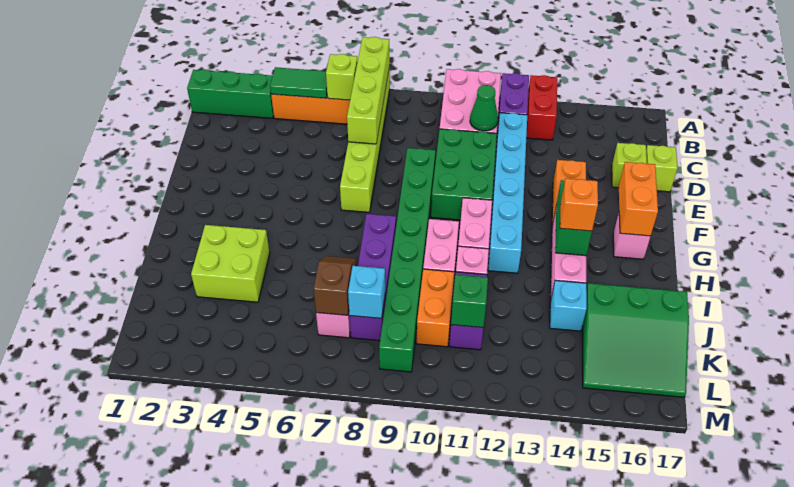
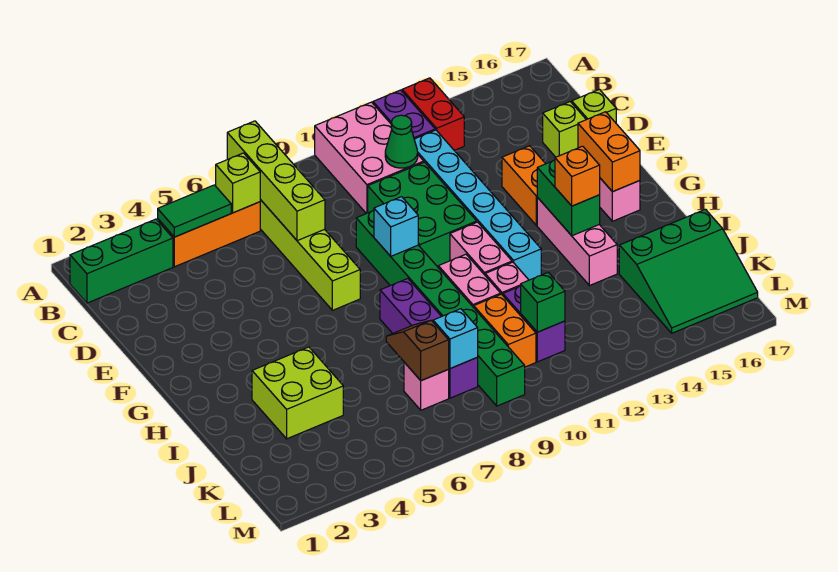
cyan 1x1 brick [550,280,587,331] -> cyan 1x1 brick moved to [374,197,418,256]

